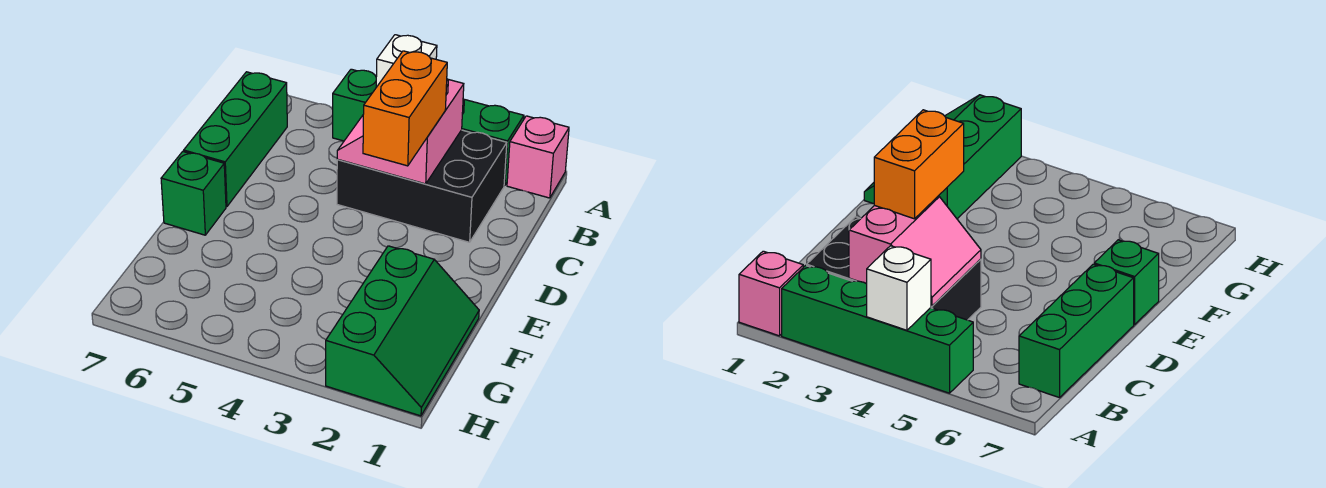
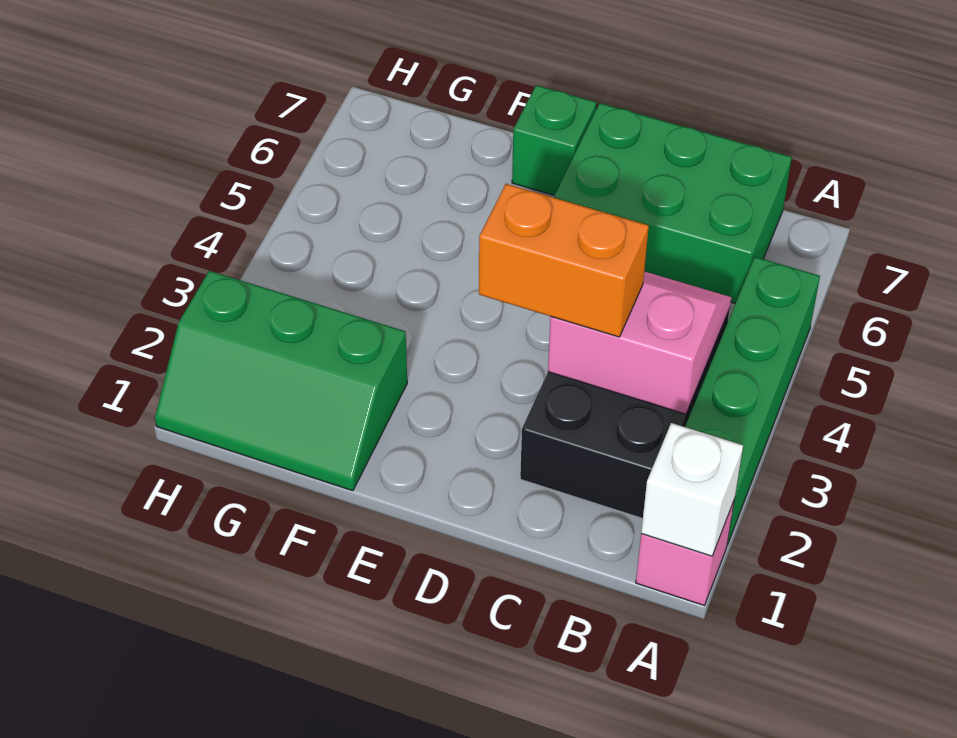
white 1x1 brick [376,35,437,87] -> white 1x1 brick moved to [641,423,743,556]
green 1x3 brick [184,72,287,207] -> green 2x3 brick [554,103,792,303]

